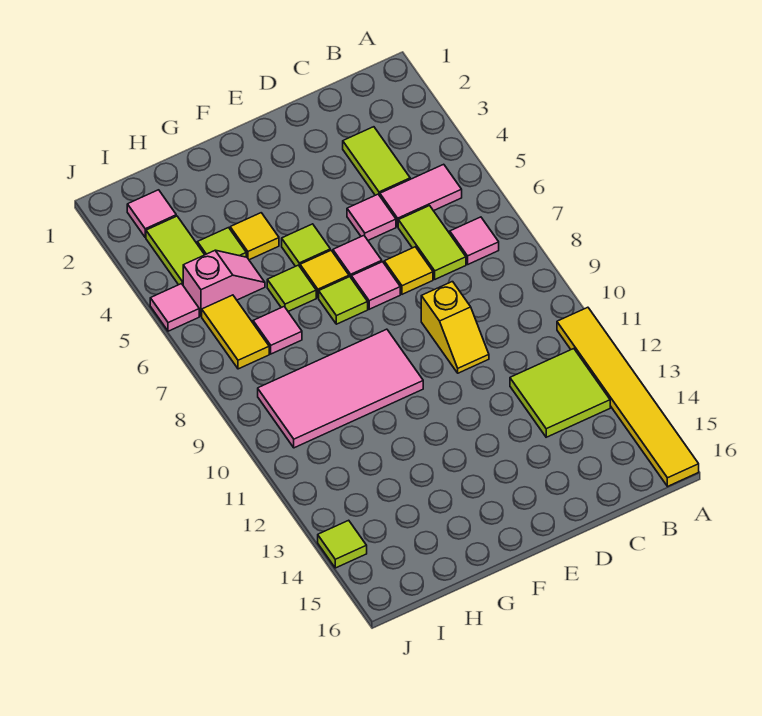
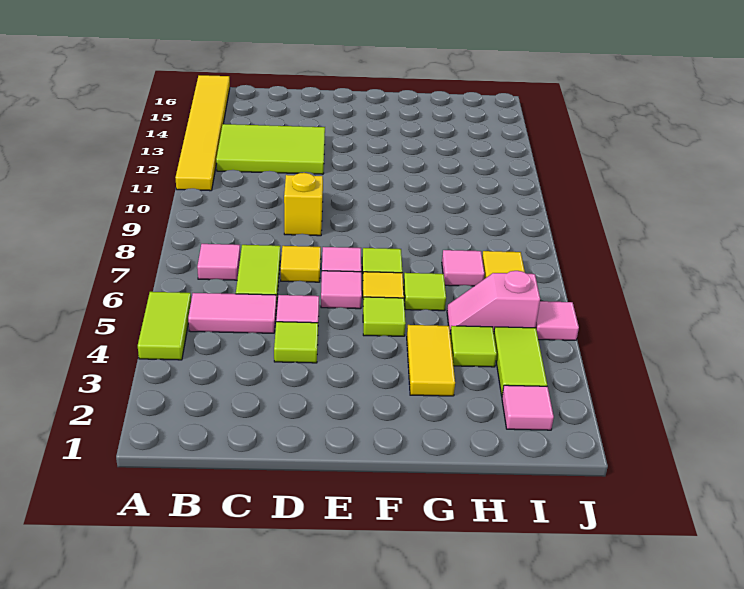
lime 2x2 tile [510,349,610,437] -> lime 2x3 tile [216,124,325,174]
lime 1x2 tile [343,127,410,196] -> lime 1x2 tile moved to [138,292,191,360]
pink 2x4 tile [258,329,423,448] -> none
yellow 1x1 tile [230,213,279,260] -> yellow 1x2 tile [407,325,455,396]
lime 1x1 tile [318,520,367,568] -> lime 1x1 tile moved to [274,322,318,363]

